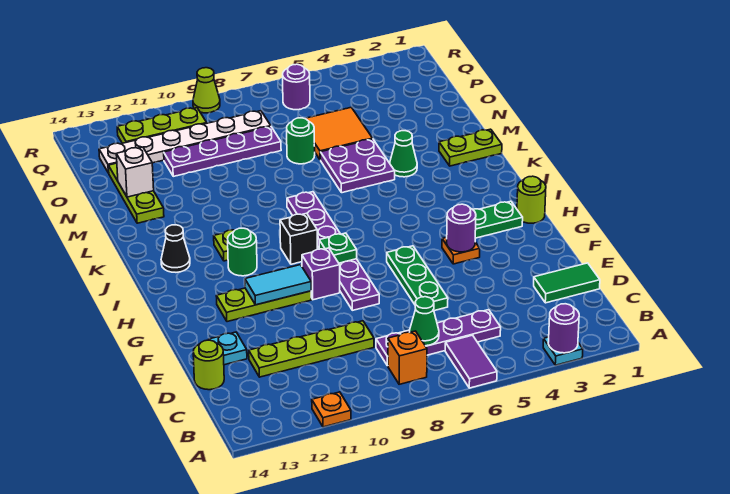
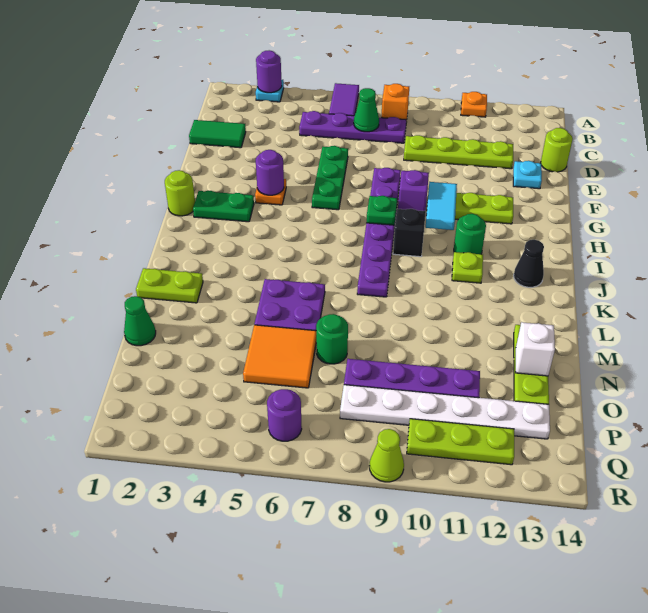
cyan 1x2 tile [245,265,311,305] -> cyan 1x2 tile turned to [426,182,457,230]
green 1x1 cone [390,131,417,177] -> green 1x1 cone moved to [124,296,156,346]

